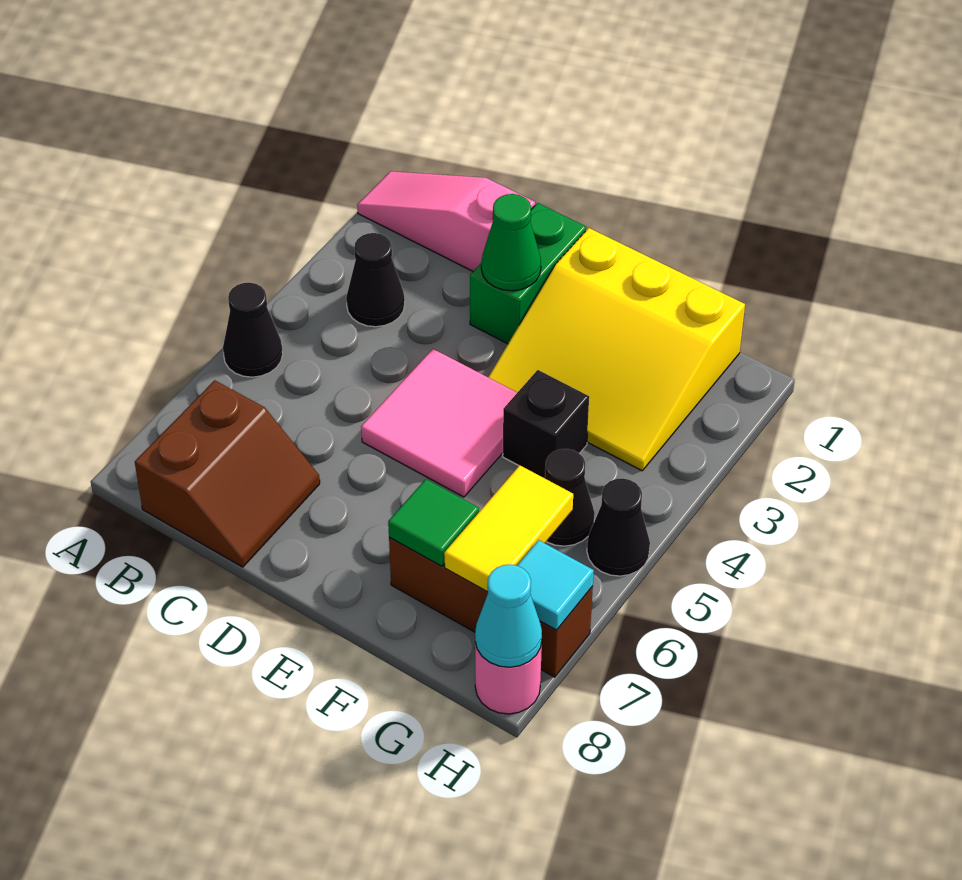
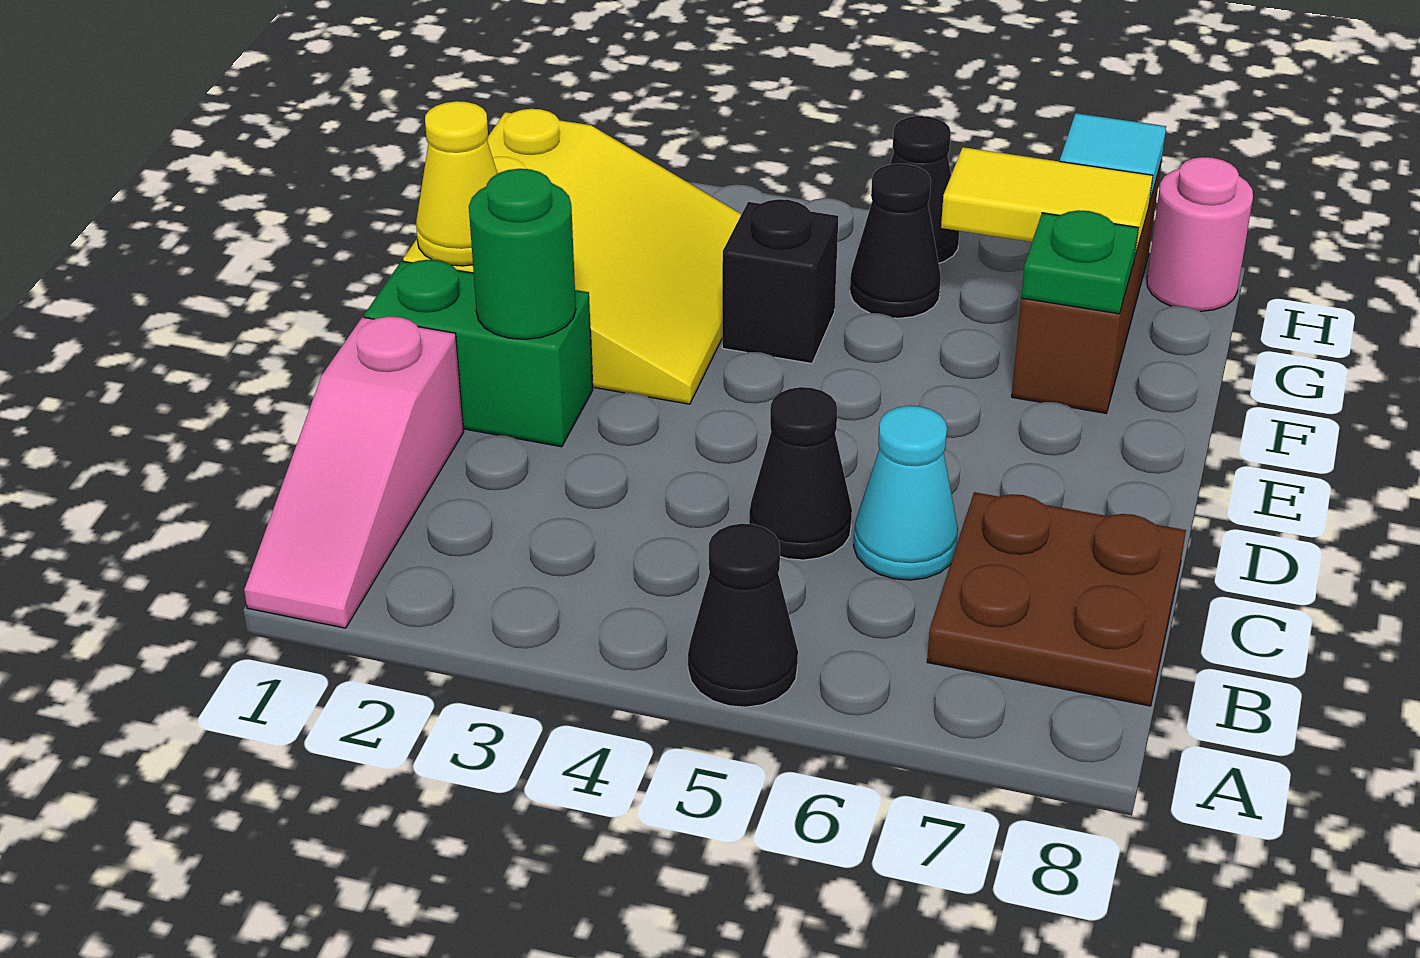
black 1x1 cone [346,233,405,327] -> black 1x1 cone moved to [749,387,852,560]
brown 2x2 slope [135,380,320,567] -> brown 2x2 plate [927,492,1186,706]
green 1x1 cone [481,194,541,291] -> green 1x1 round brick [469,169,576,339]
pink 2x2 tile [361,349,517,497] -> none
none -> yellow 1x1 cone [416,101,497,266]
green 1x1 tile [388,479,479,566] -> green 1x1 plate [1021,210,1138,314]
cyan 1x1 cone [475,564,542,667] -> cyan 1x1 cone moved to [854,406,958,580]

